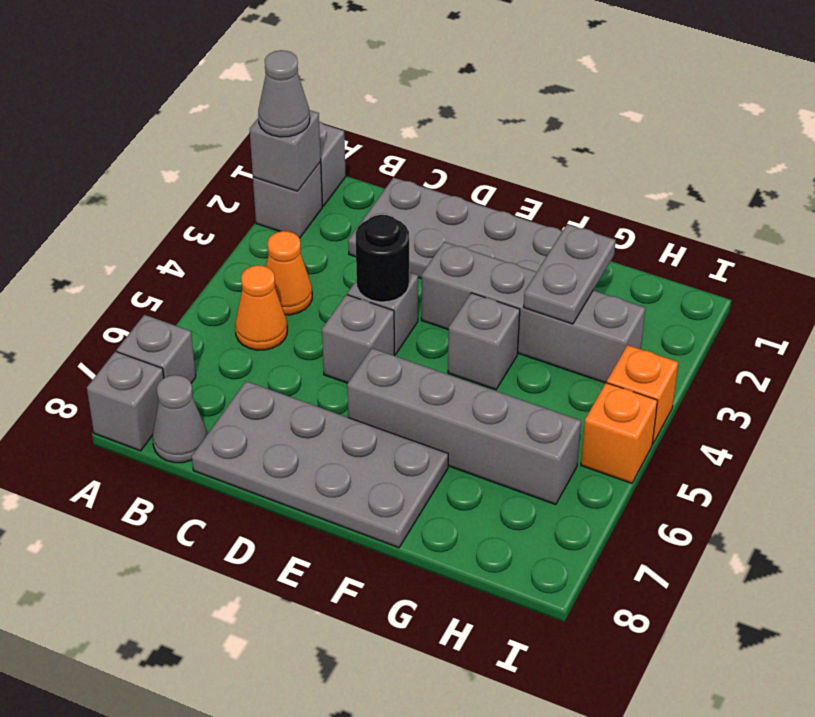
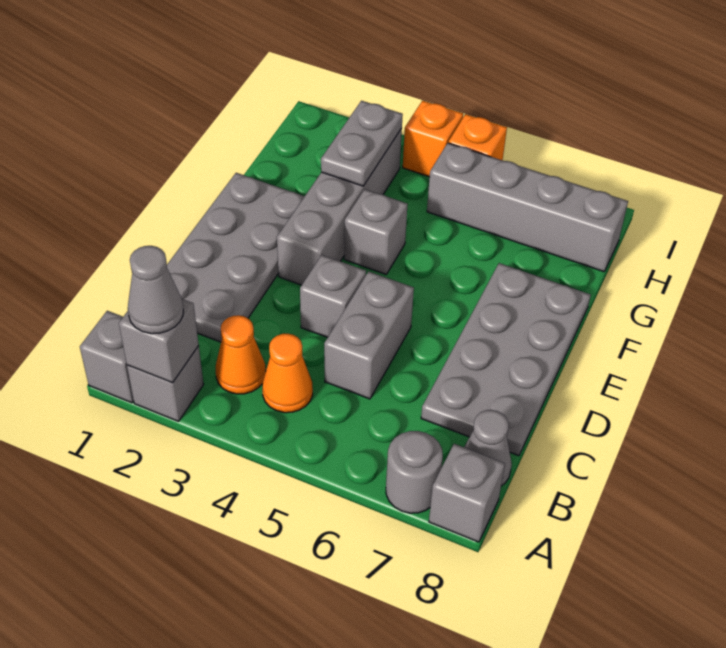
grey 1x1 brick [117,315,196,383] -> grey 1x1 round brick [386,431,443,513]
orange 1x1 cone [235,265,287,350] -> orange 1x1 cone moved to [216,315,266,394]
black 1x1 round brick [356,215,409,302] -> none
grey 1x1 brick [322,294,394,383] -> grey 1x2 brick [324,272,414,399]
grey 1x4 brick [347,348,581,504] -> grey 1x4 brick turned to [427,143,628,272]
grey 1x2 plate [524,224,616,324] -> grey 1x2 plate turned to [321,101,403,186]

